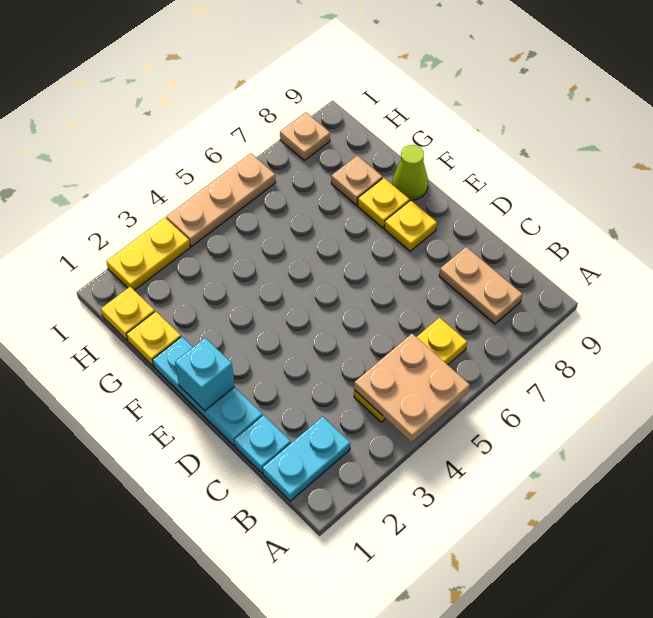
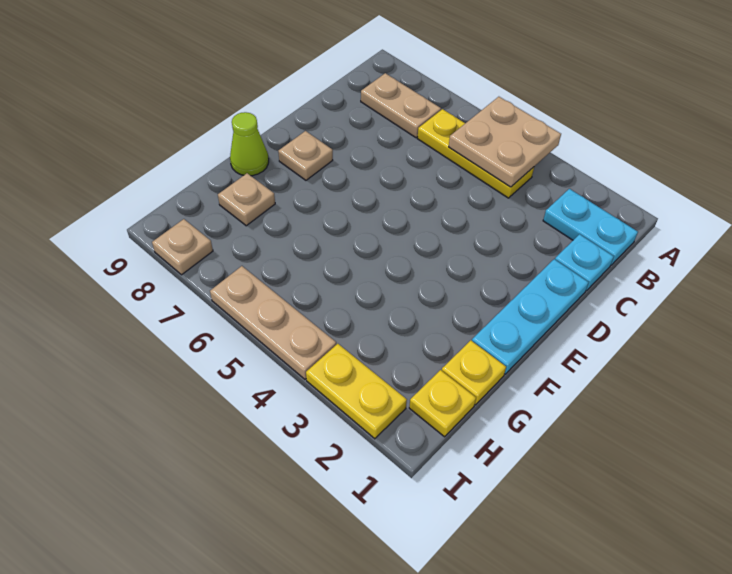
tan 1x2 plate [439,247,522,324] -> tan 1x2 plate turned to [361,73,441,138]
cyan 1x1 brick [175,338,235,411] -> none
yellow 1x1 plate [384,200,437,251] -> tan 1x1 plate [278,131,333,180]
yellow 1x1 plate [358,178,409,228] -> none

